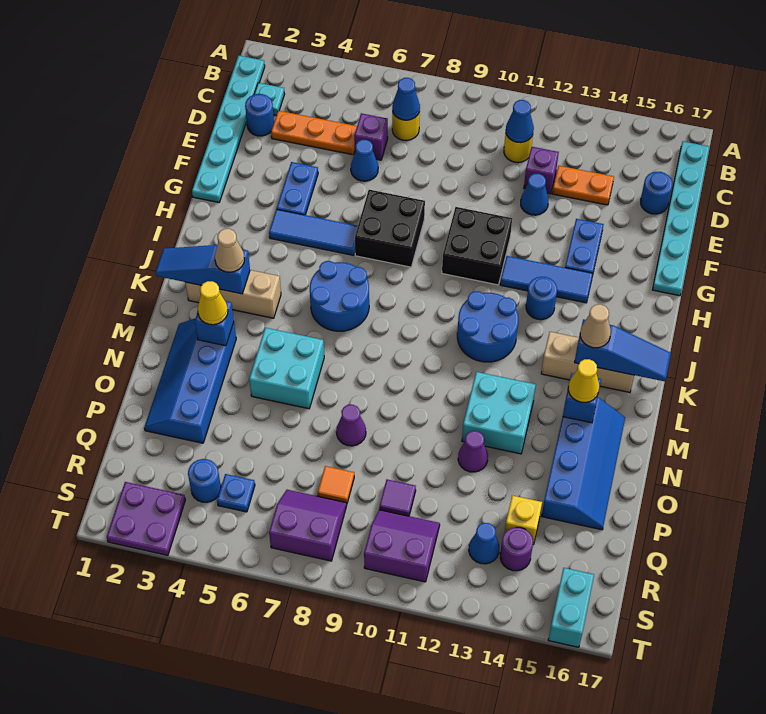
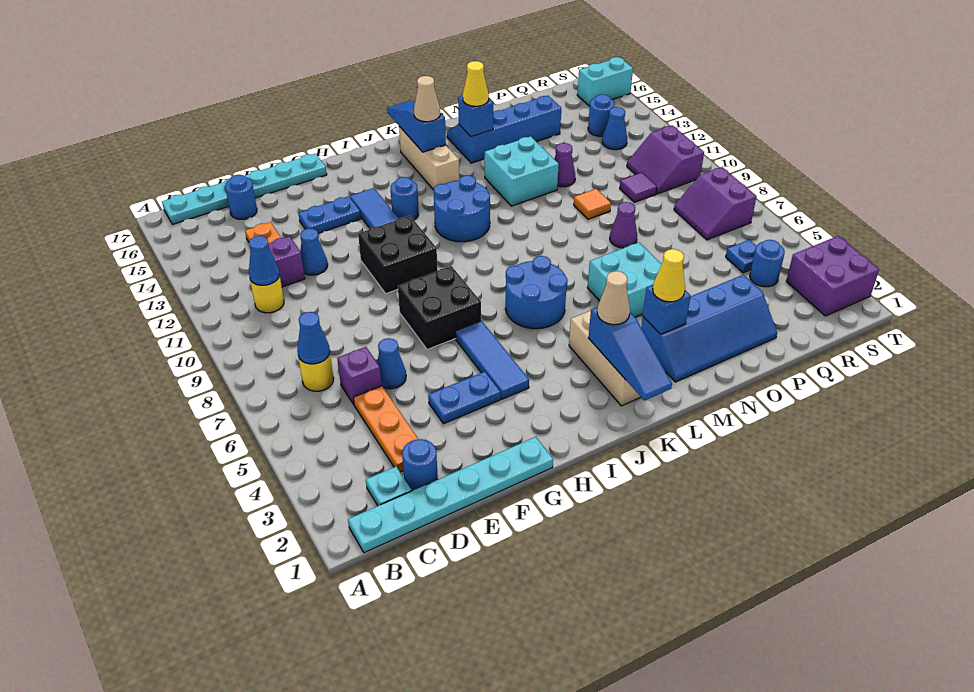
orange 1x1 tile [318,466,354,503] -> orange 1x1 tile moved to [574,189,611,219]
yellow 1x1 brick [505,495,542,545] -> none
purple 1x1 round brick [500,527,533,571] -> blue 1x1 round brick [588,94,615,136]
purple 2x2 plate [107,482,185,555] -> purple 2x2 brick [786,236,879,316]

